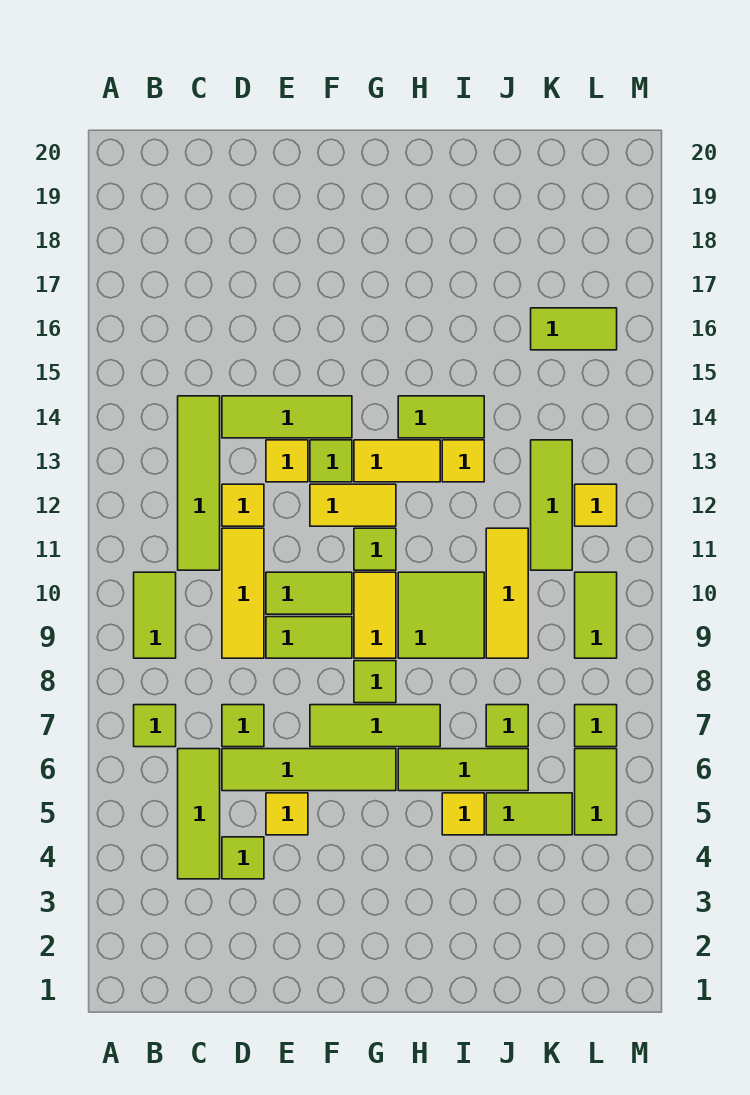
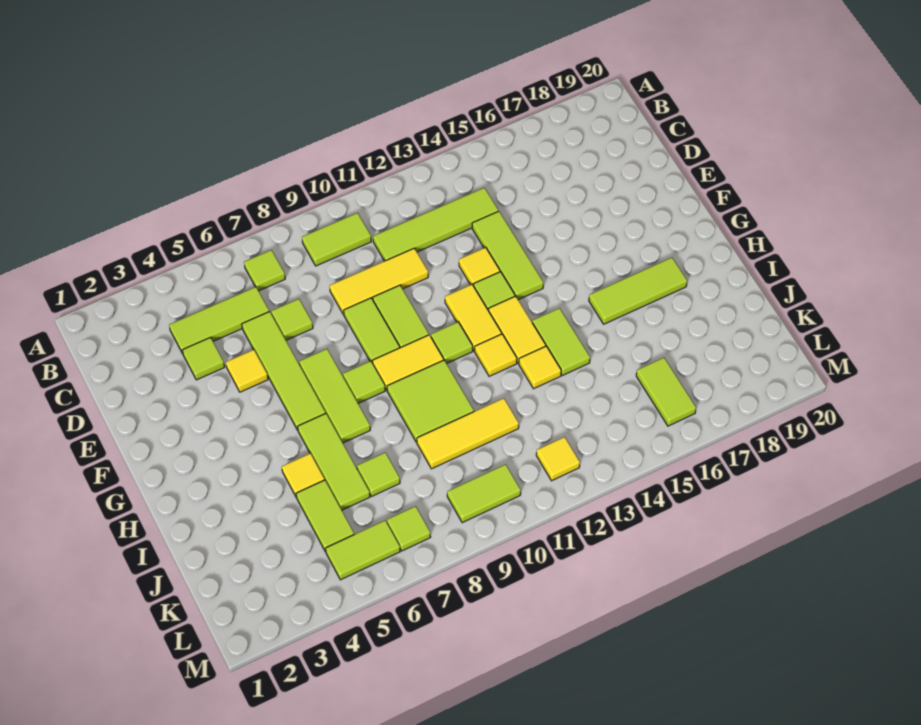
yellow 1x1 tile [222,484,264,526] -> yellow 1x1 tile moved to [475,334,517,376]
lime 1x3 tile [531,440,572,570] -> lime 1x3 tile moved to [589,258,687,324]

